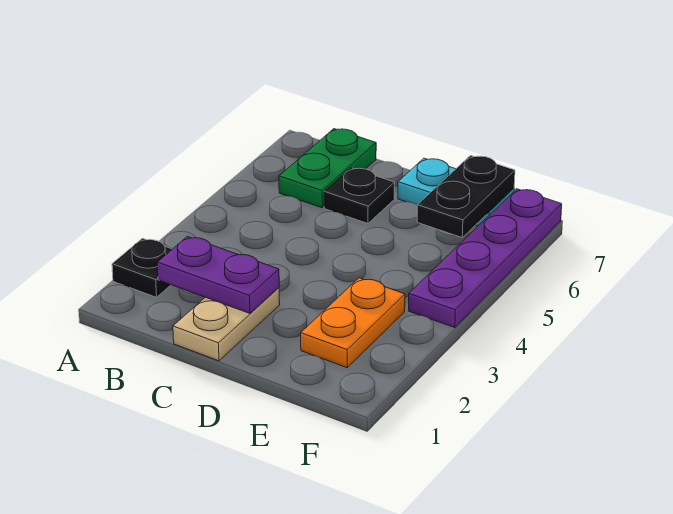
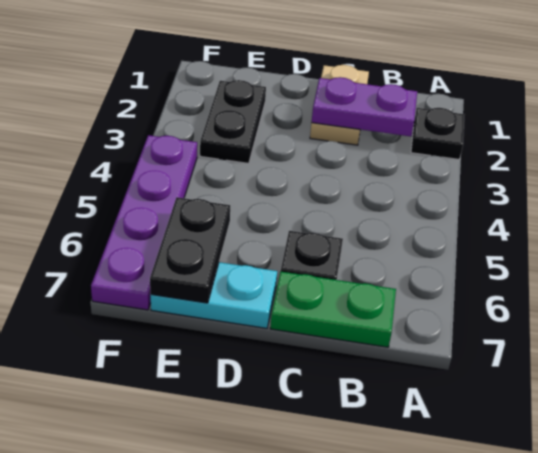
green 1x2 plate [279,129,376,208] -> green 1x2 plate turned to [270,272,396,347]
orange 1x2 plate [301,278,405,368] -> black 1x2 plate [200,80,266,163]

